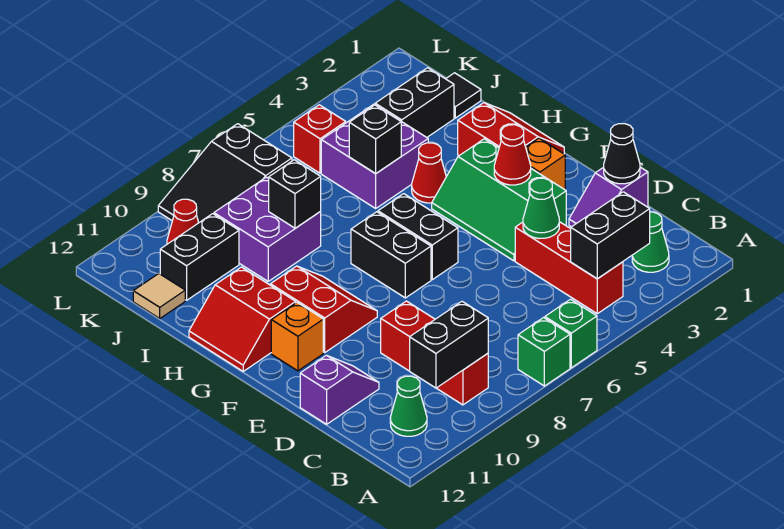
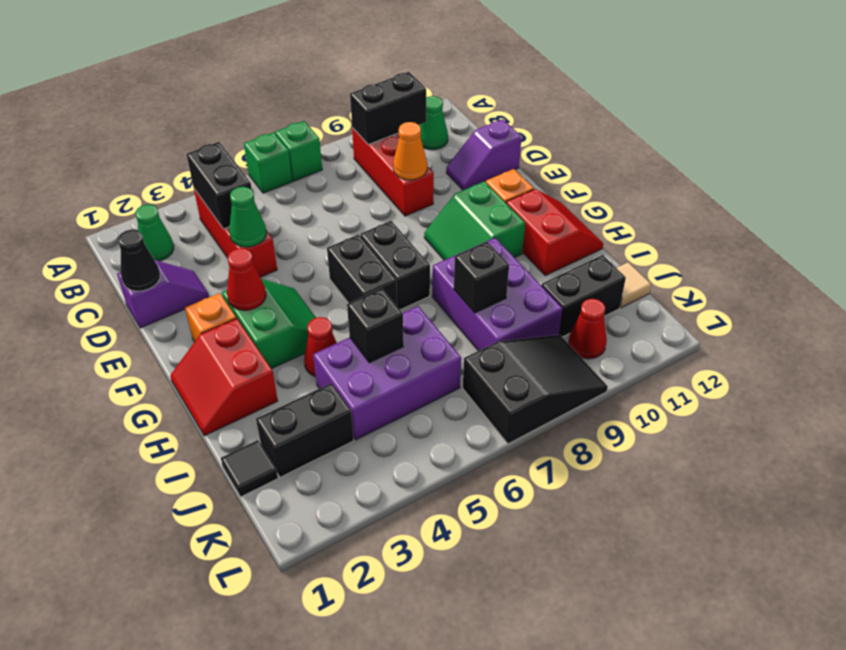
black 1x2 brick [571,192,650,279] -> black 1x2 brick turned to [186,142,252,229]
none -> orange 1x1 cone [393,122,427,180]
green 2x3 slope [432,139,566,261] -> green 2x2 slope [222,279,316,369]
red 2x2 slope [270,266,377,352] -> green 2x2 slope [424,181,525,260]
purple 2x2 brick [321,104,428,208] -> purple 2x3 brick [313,306,461,440]
purple 2x2 brick [214,177,321,281] -> purple 2x3 brick [432,238,563,351]
red 1x1 brick [294,105,346,173] -> none

